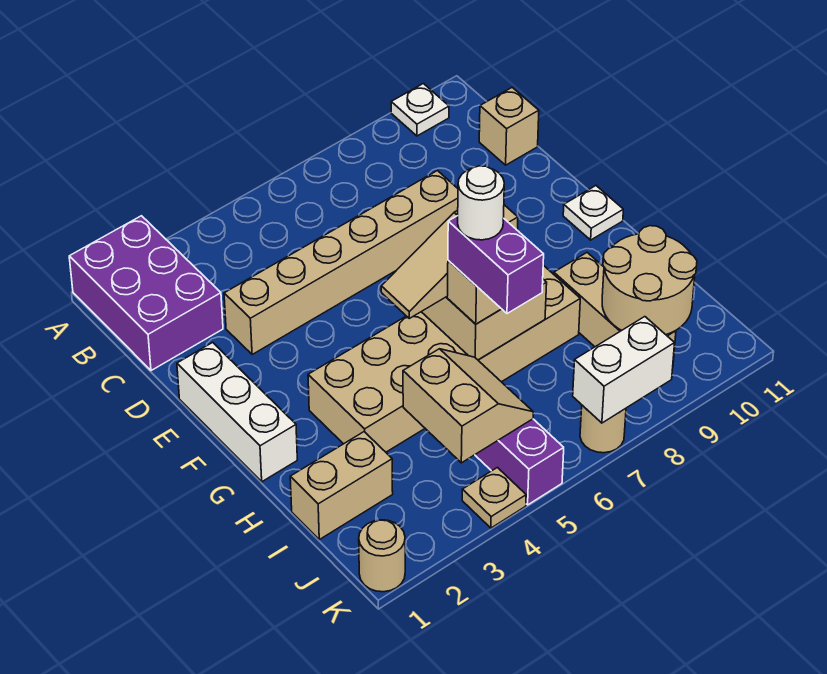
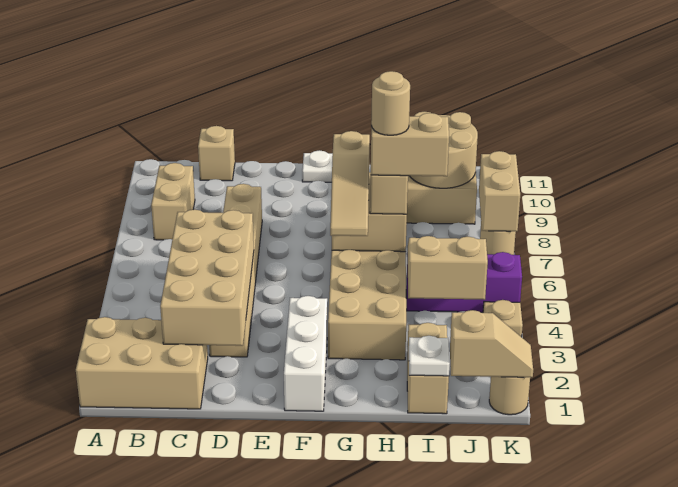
purple 2x3 brick [69,216,223,371] -> tan 2x3 brick [76,317,208,409]
white 1x1 plate [391,84,449,136] -> white 1x1 plate moved to [409,336,450,376]
none -> tan 1x2 brick [151,163,195,240]
none -> tan 2x4 brick [160,209,254,346]
white 1x3 brick [177,342,297,482] -> white 1x3 brick turned to [284,296,327,411]
purple 1x2 brick [448,216,544,314] -> tan 1x2 brick [371,113,449,176]
white 1x1 round brick [458,166,504,240] -> tan 1x1 round brick [371,71,410,135]
none -> tan 1x2 slope [450,310,533,377]
white 1x2 brick [573,317,675,423] -> tan 1x2 brick [479,151,520,231]

